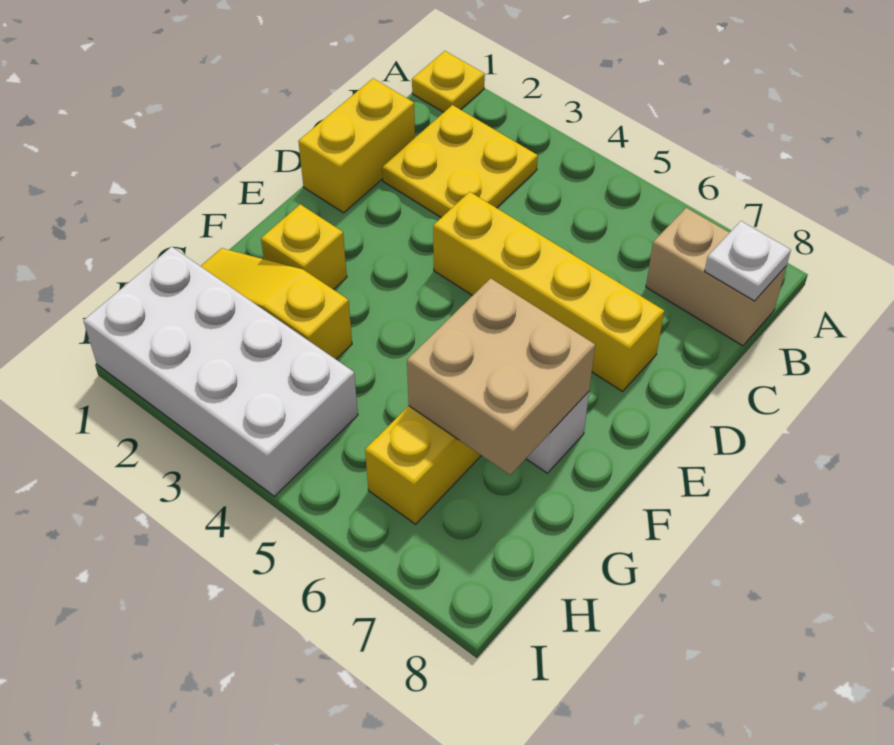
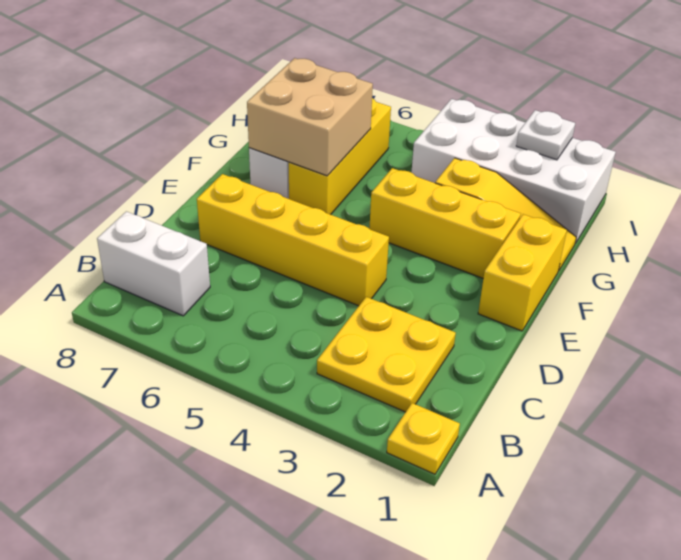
tan 1x2 brick [646,208,786,346] -> white 1x2 brick [97,211,210,316]
white 1x1 plate [705,221,791,301] -> white 1x1 plate moved to [516,110,575,160]
yellow 1x2 brick [298,78,415,213] -> yellow 1x2 brick moved to [478,214,567,331]
yellow 1x1 brick [261,204,347,290] -> yellow 1x3 brick [369,168,521,278]

